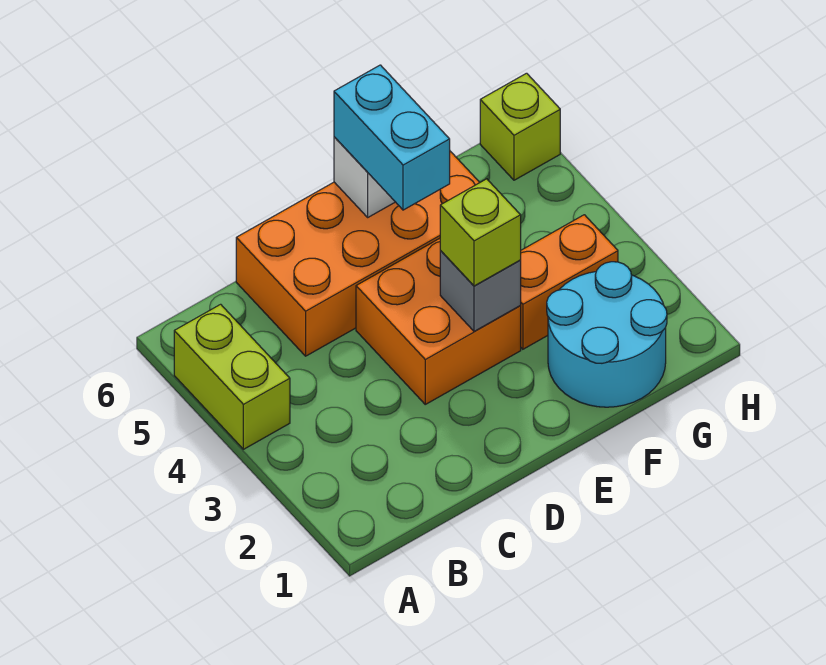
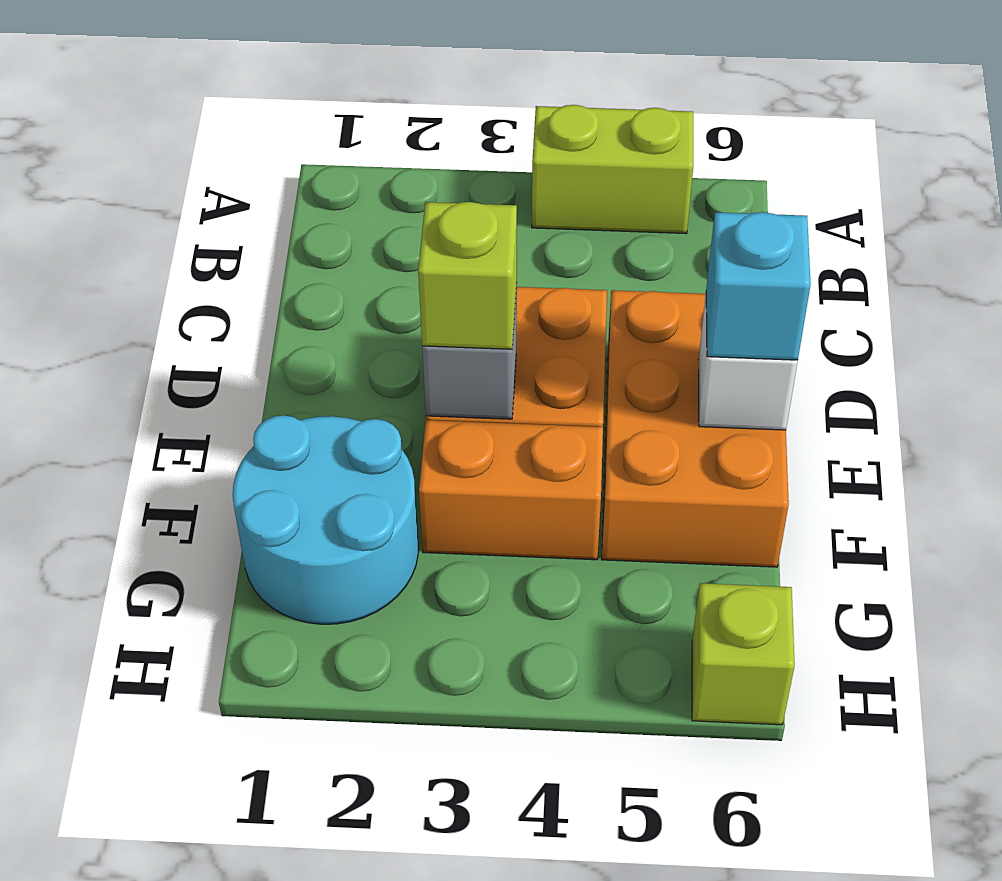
orange 2x4 brick [236,151,480,356] -> orange 2x3 brick [602,290,789,567]
cyan 1x2 brick [334,65,450,210] -> cyan 1x1 brick [706,212,811,360]
orange 1x2 brick [520,215,618,349] -> orange 1x2 brick turned to [419,420,603,560]

